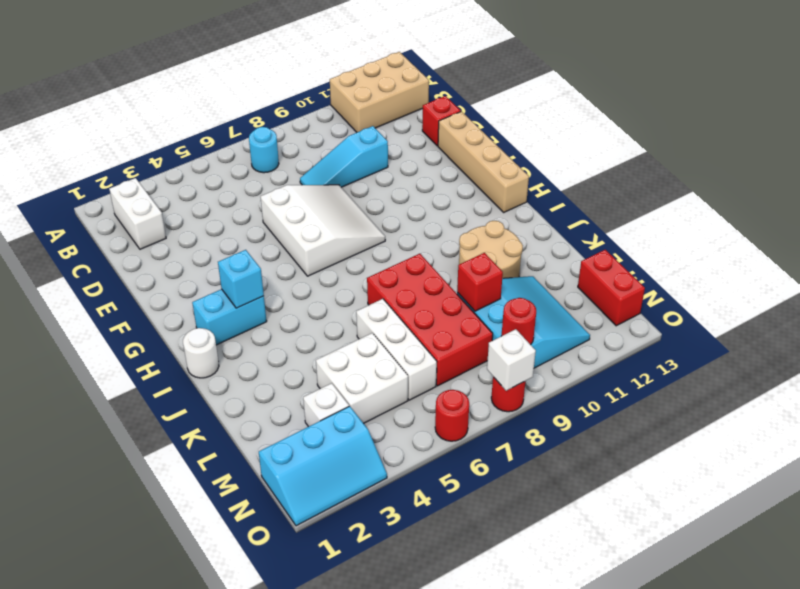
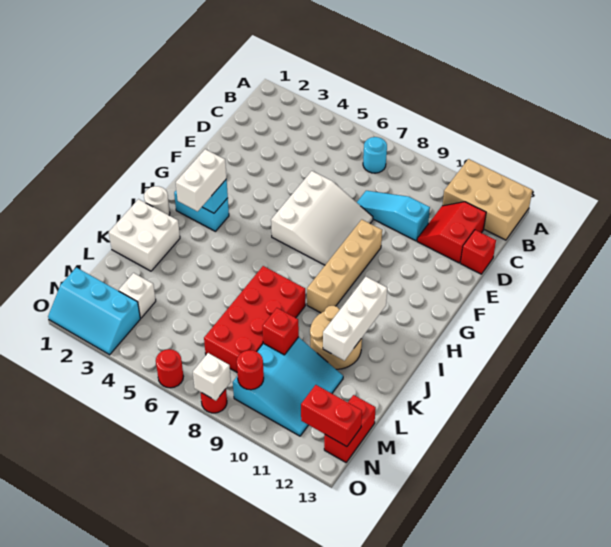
white 1x2 brick [109,178,166,249] -> white 1x2 brick moved to [176,149,227,211]
none -> red 2x2 slope [417,202,486,263]
tan 1x4 brick [438,111,529,212] -> tan 1x4 brick moved to [307,220,382,313]
white 1x3 brick [356,299,437,400] -> white 1x3 brick moved to [323,276,387,361]
white 2x2 brick [316,333,408,423] -> white 2x2 brick moved to [109,199,180,271]
none -> red 1x2 brick [301,385,362,447]

